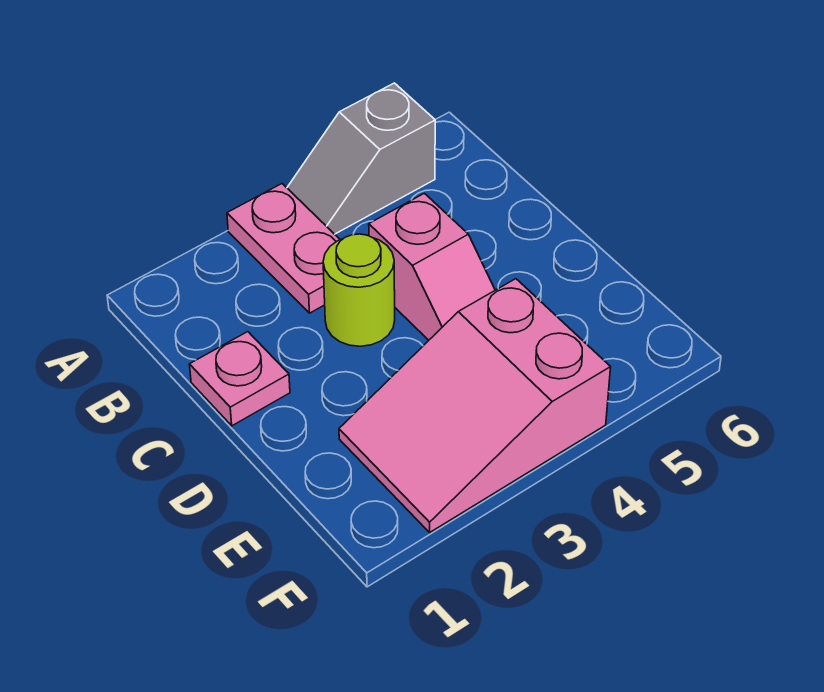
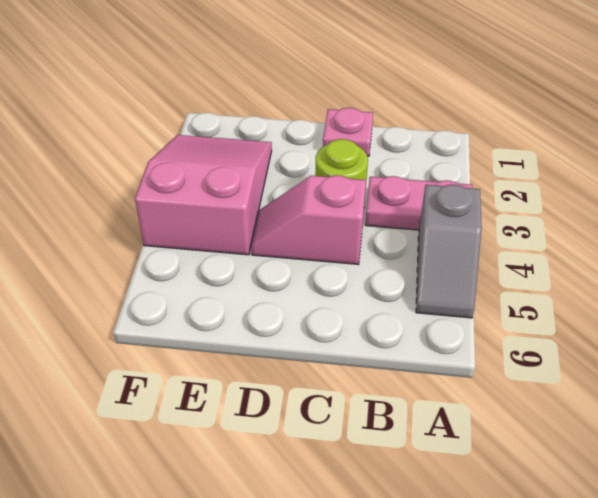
grey 1x2 slope [287,83,435,234] -> grey 1x2 slope turned to [416,185,482,318]

